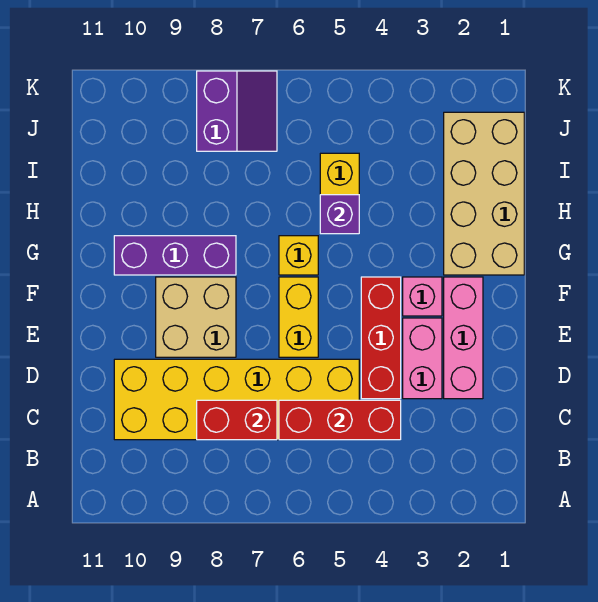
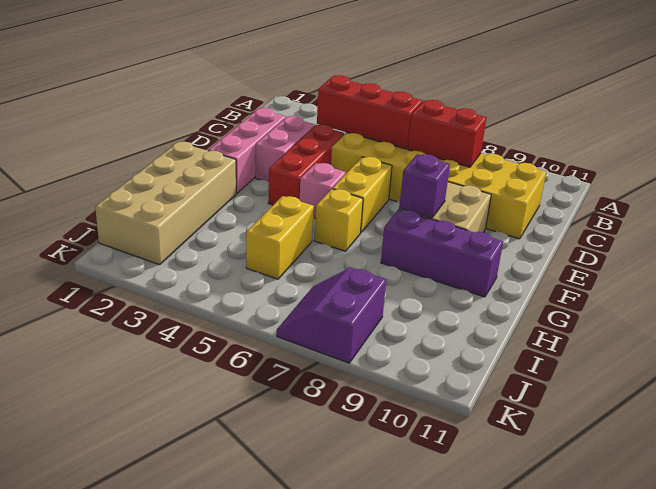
pink 1x1 brick [403,277,442,316] -> pink 1x1 brick moved to [300,163,346,219]
purple 1x1 brick [320,195,359,234] -> purple 1x1 brick moved to [399,154,450,218]

